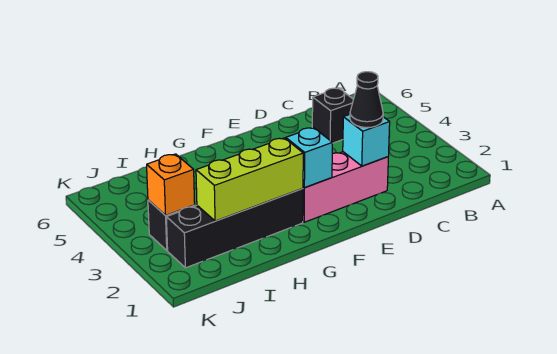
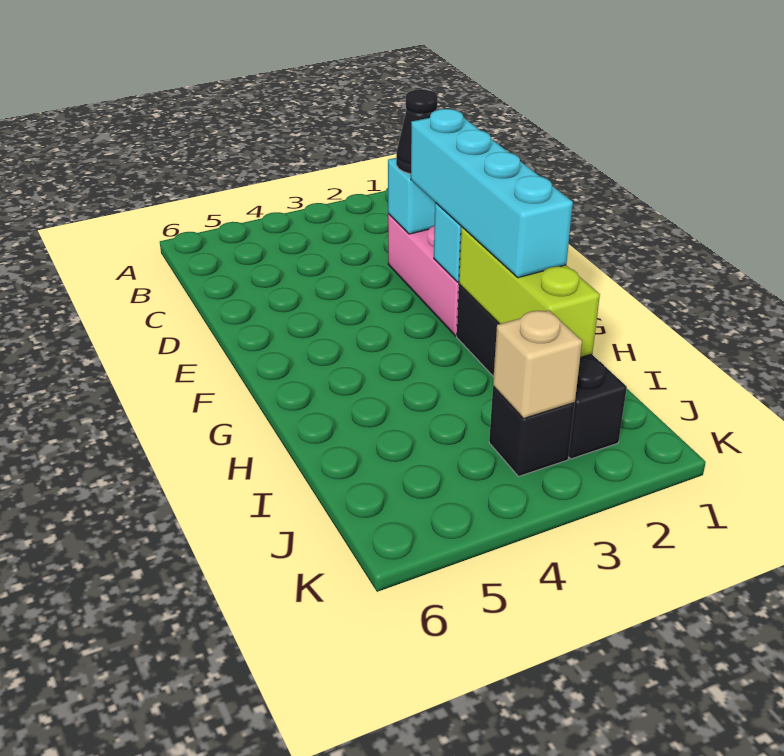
black 1x1 brick [312,88,354,143] -> none
none -> cyan 1x4 brick [411,109,573,278]
orange 1x1 brick [147,154,195,215] -> tan 1x1 brick [493,310,582,419]

